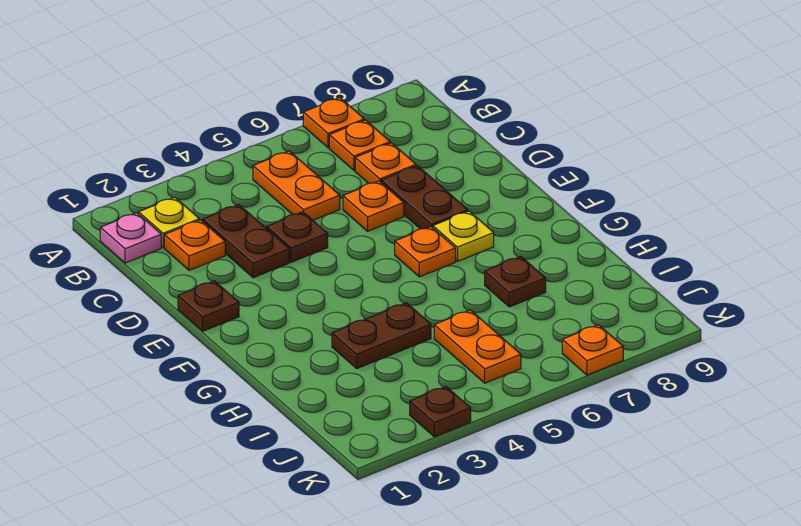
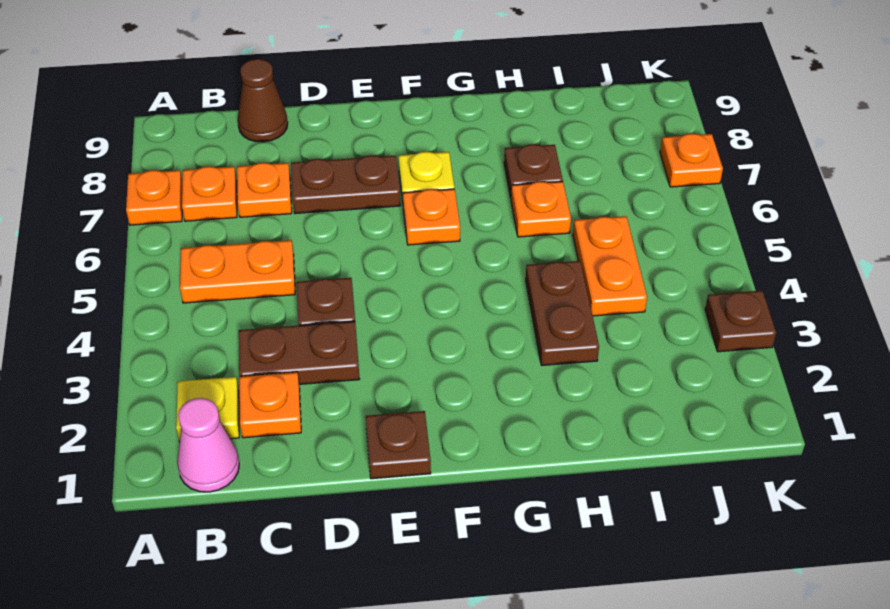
pink 1x1 plate [100,213,161,263] -> pink 1x1 cone [177,398,239,492]
none -> brown 1x1 cone [238,59,288,142]
orange 1x1 plate [343,181,404,231] -> orange 1x1 plate moved to [511,181,571,237]
orange 1x2 plate [434,310,521,383] -> orange 1x2 plate turned to [573,216,647,316]

